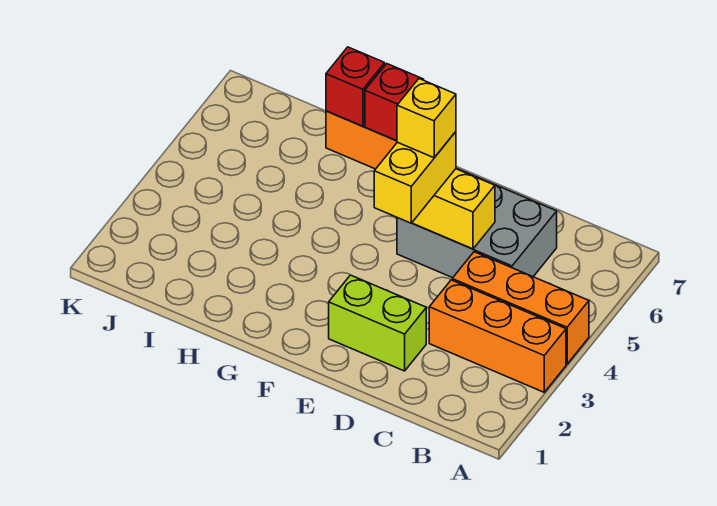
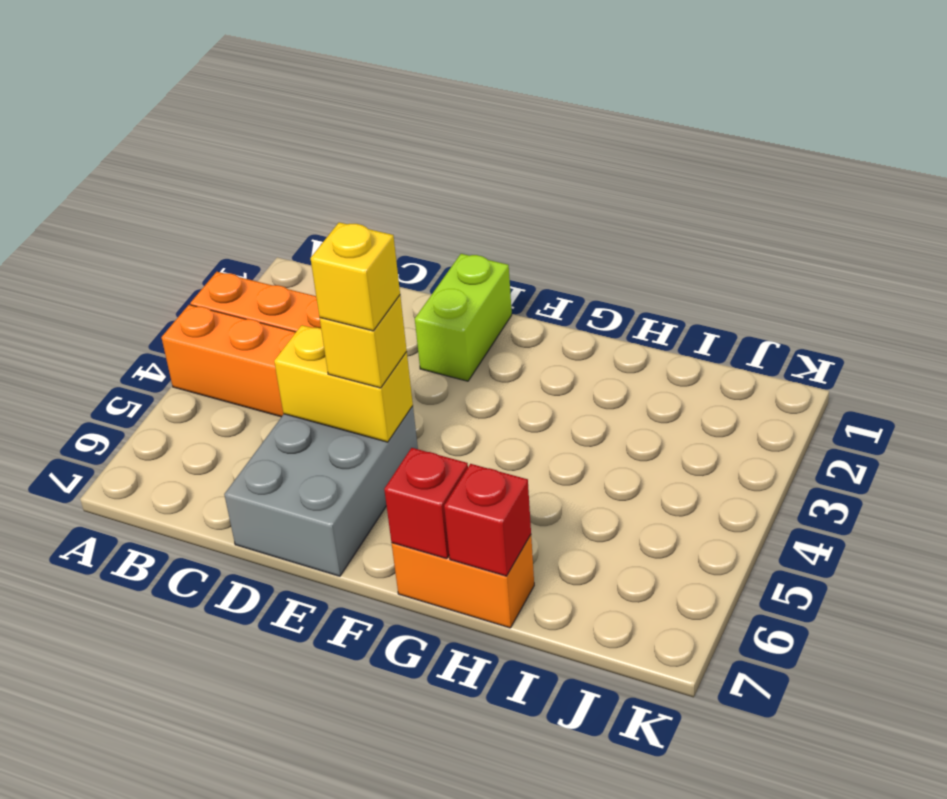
grey 2x3 brick [397,169,557,278] -> grey 2x3 brick turned to [224,406,418,576]
lime 1x2 brick [329,275,426,371] -> lime 1x2 brick turned to [415,254,512,381]
yellow 1x2 brick [374,132,456,223] -> yellow 1x1 brick [320,295,407,388]

